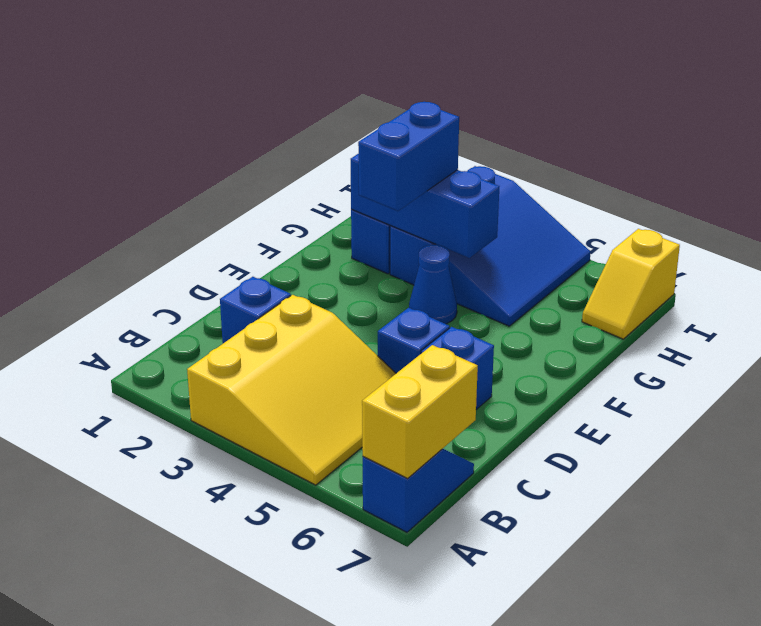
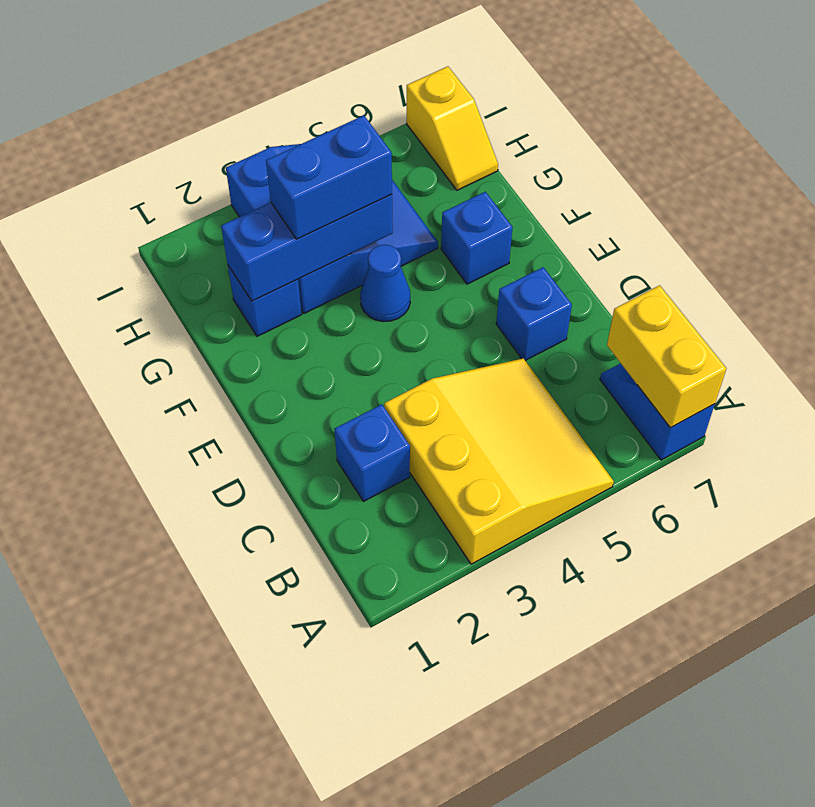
blue 1x1 brick [378,308,450,373] -> blue 1x1 brick moved to [441,192,513,284]
blue 1x2 brick [358,102,459,211] -> blue 1x2 brick turned to [266,115,392,239]

